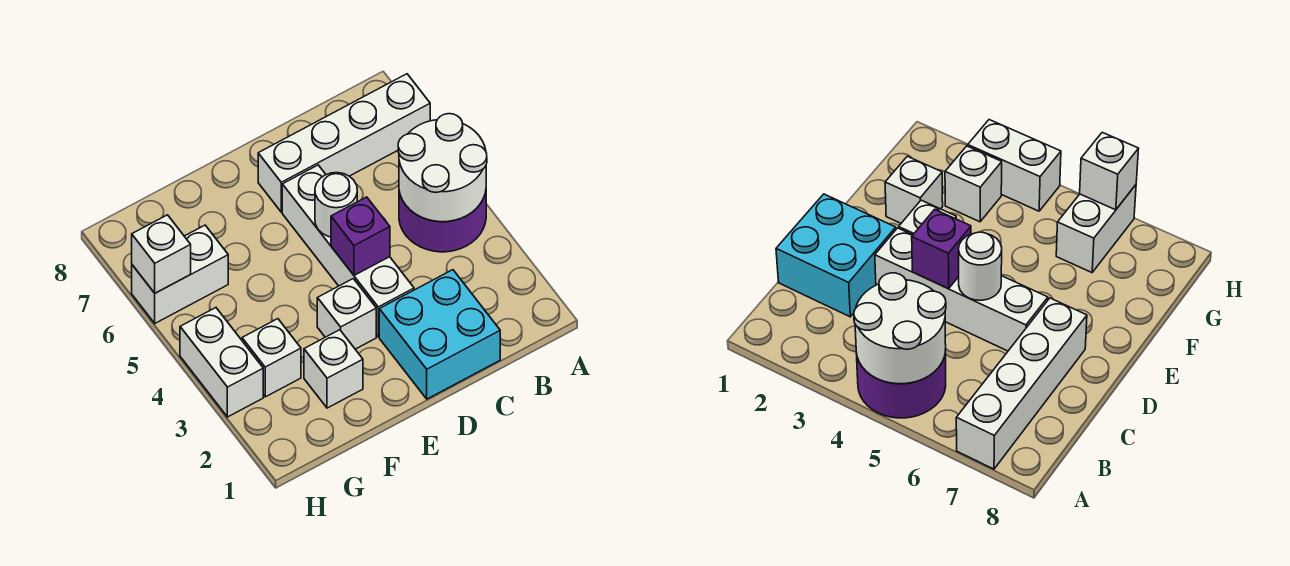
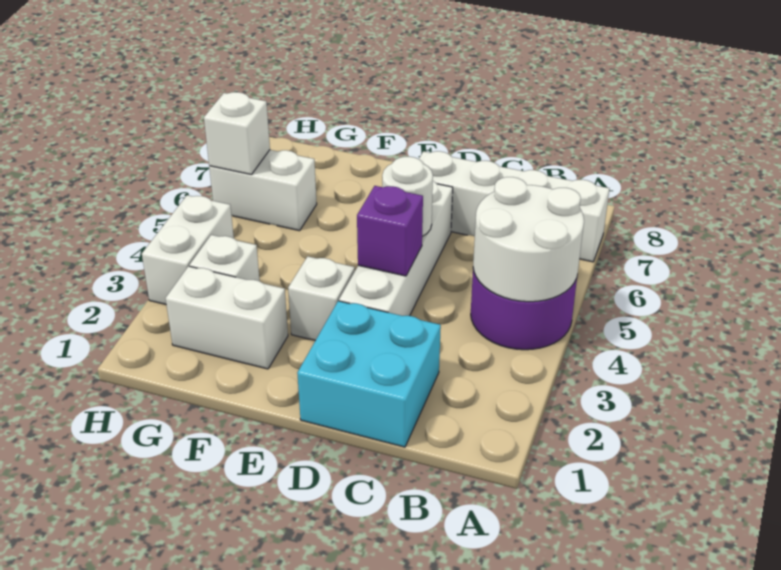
white 1x1 brick [304,330,363,408] -> white 1x2 brick [166,266,288,369]

